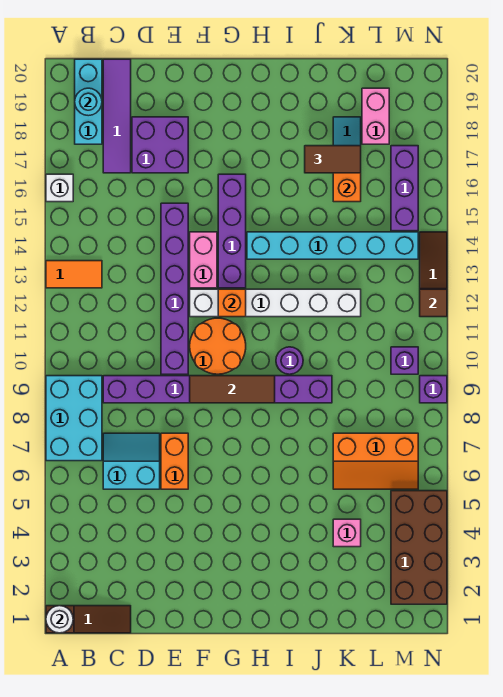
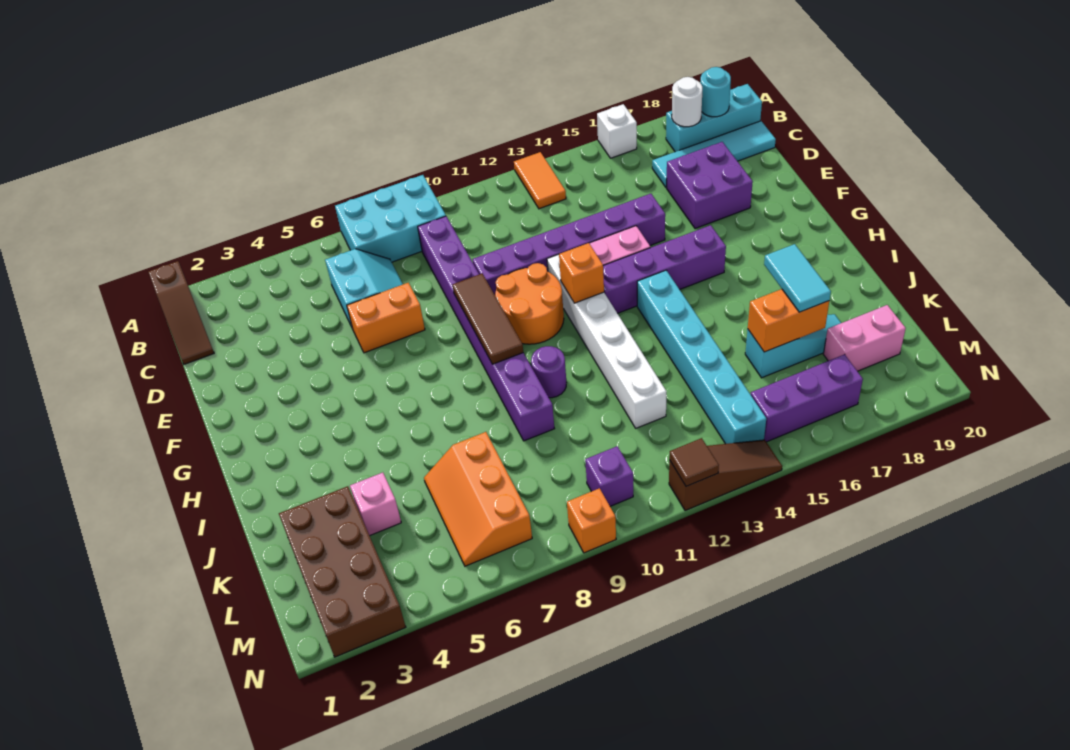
white 1x1 round brick [46,606,73,633] -> white 1x1 round brick moved to [672,77,702,127]
purple 1x4 tile [103,59,131,173] -> cyan 1x4 tile [652,121,776,187]
brown 1x2 tile [305,146,361,173] -> cyan 1x2 tile [764,244,831,312]
brown 2x4 brick [391,491,447,604] -> brown 2x4 brick turned to [279,486,406,657]
purple 1x1 brick [420,376,447,403] -> orange 1x1 brick [567,488,616,553]

